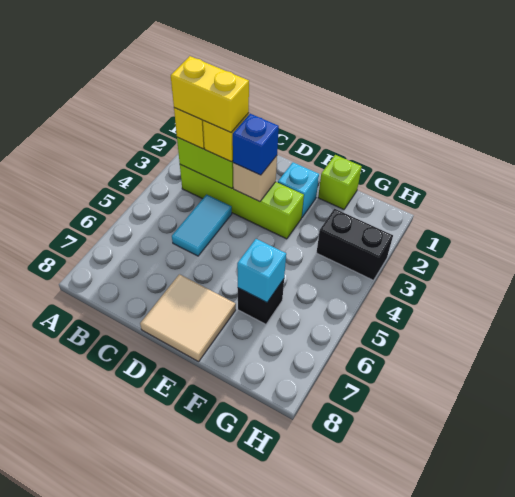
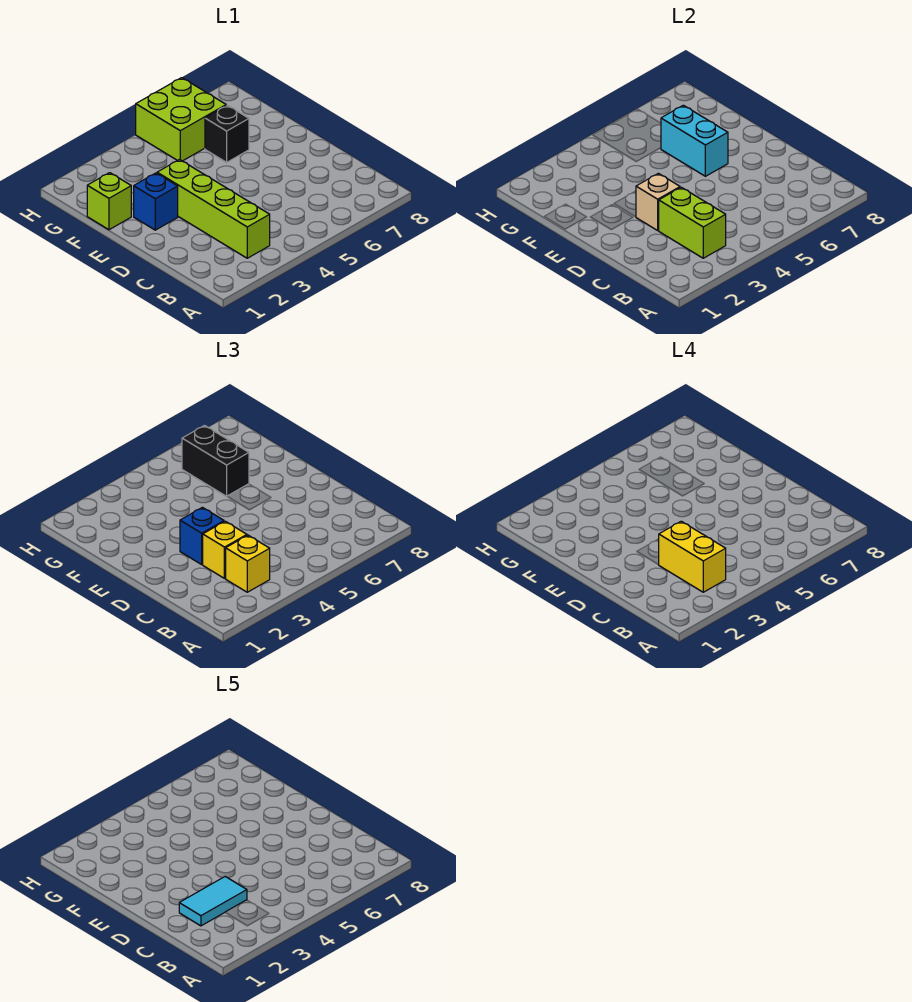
cyan 1x2 tile [172,195,232,256] -> cyan 1x2 tile moved to [179,877,247,926]
tan 2x2 tile [140,274,236,362] -> none
cyan 1x1 brick [278,163,319,217] -> blue 1x1 brick [134,173,178,230]
cyan 1x1 brick [237,239,286,302] -> cyan 1x2 brick [661,105,728,176]
black 1x2 brick [316,209,393,280] -> black 1x2 brick moved to [182,426,249,496]
none -> lime 2x2 brick [136,78,226,161]

